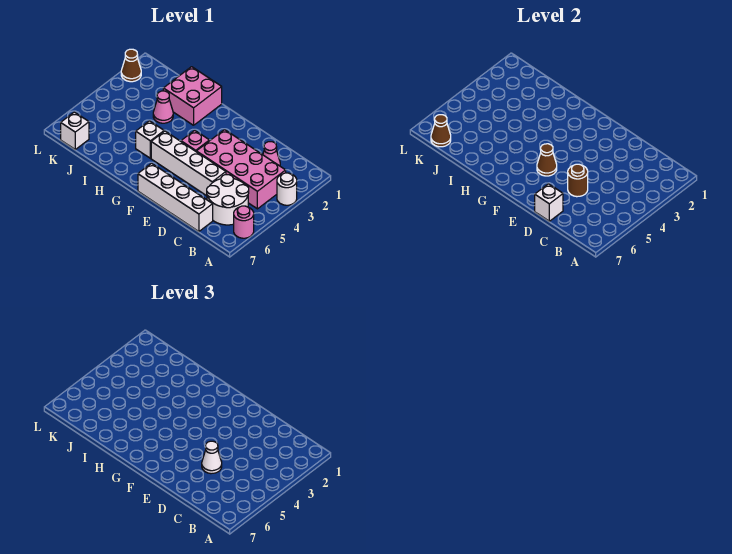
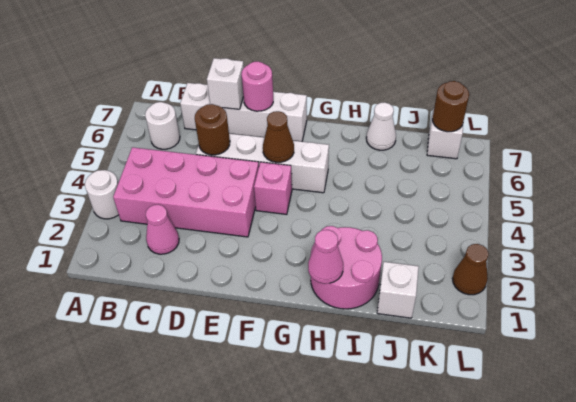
pink 1x1 round brick [234,206,254,238] -> pink 1x1 round brick moved to [241,62,273,111]
white 2x2 round brick [207,175,249,225] -> white 1x1 round brick [145,102,180,149]
white 1x1 cone [202,441,222,474] -> white 1x1 cone moved to [366,102,396,150]
pink 2x2 brick [163,67,222,125] -> pink 2x2 round brick [311,226,382,309]
white 1x1 brick [136,121,164,158] -> white 1x1 brick moved to [377,262,419,318]
pink 1x1 cone [153,91,173,123] -> pink 1x1 cone moved to [308,230,343,284]
brown 1x1 cone [431,115,451,147] -> brown 1x1 round brick [432,81,469,132]

